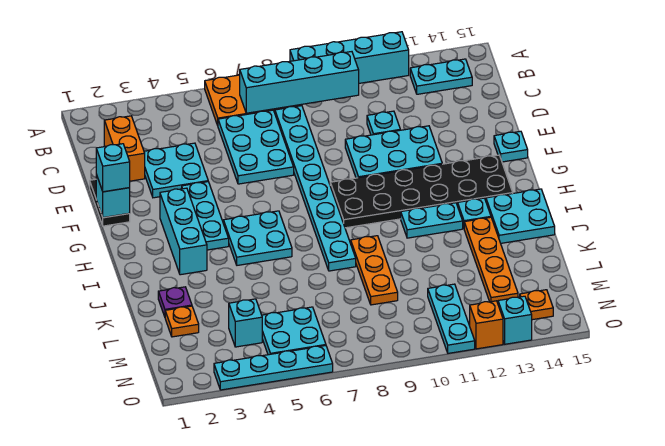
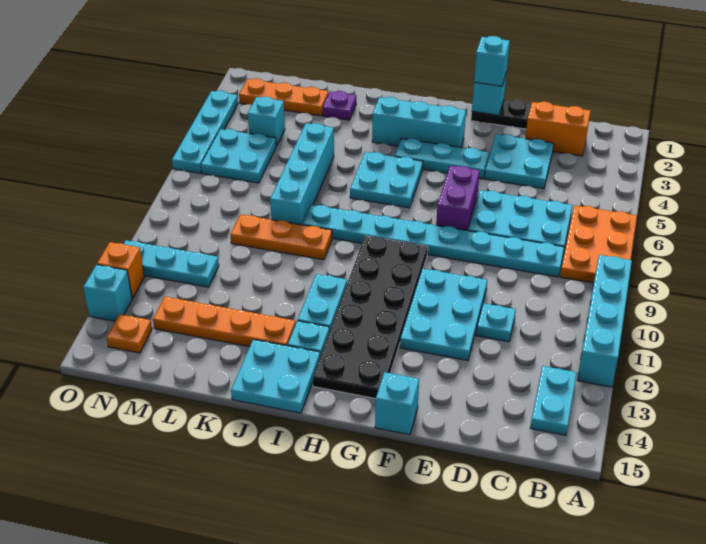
cyan 1x4 brick [240,52,359,113] -> cyan 1x4 brick moved to [270,123,334,225]
none -> purple 1x2 brick [436,166,480,231]
cyan 1x1 plate [494,131,528,162] -> cyan 1x1 brick [375,372,419,435]
orange 1x1 plate [165,306,199,337] -> orange 1x3 plate [239,79,328,116]

